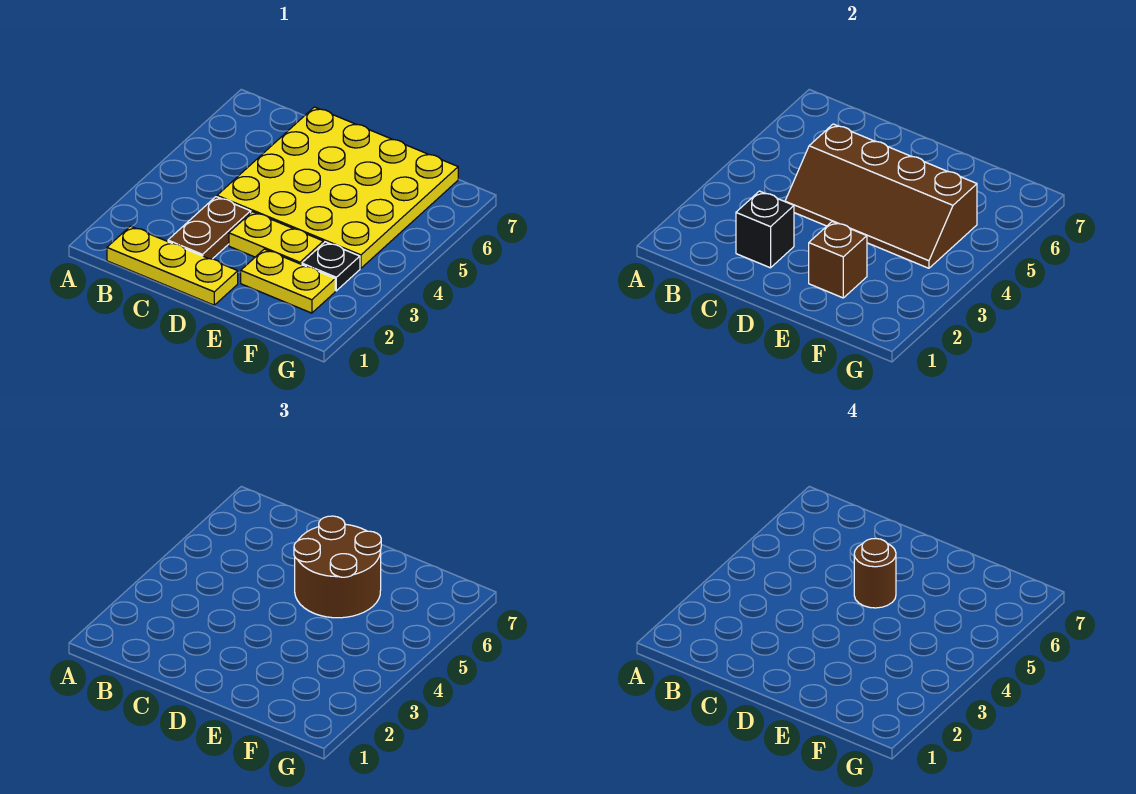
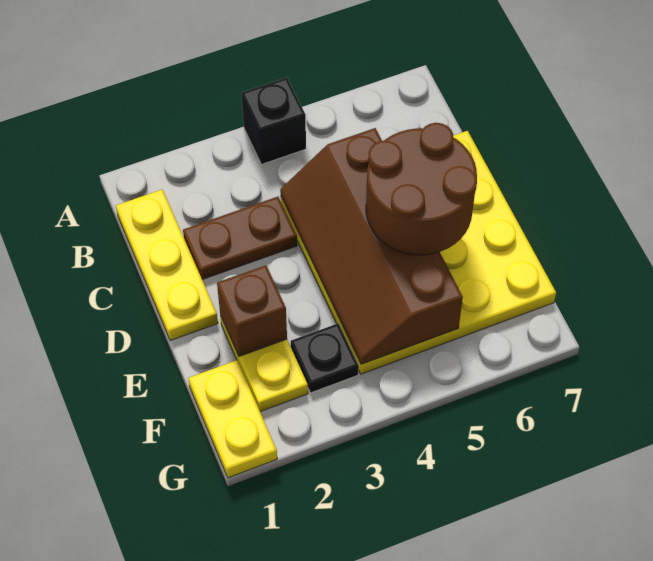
black 1x1 brick [736,191,794,268] -> black 1x1 brick moved to [241,78,306,164]
yellow 1x2 plate [229,212,323,264] -> yellow 1x2 plate moved to [188,360,277,478]
brown 1x1 round brick [854,539,896,608] -> none

